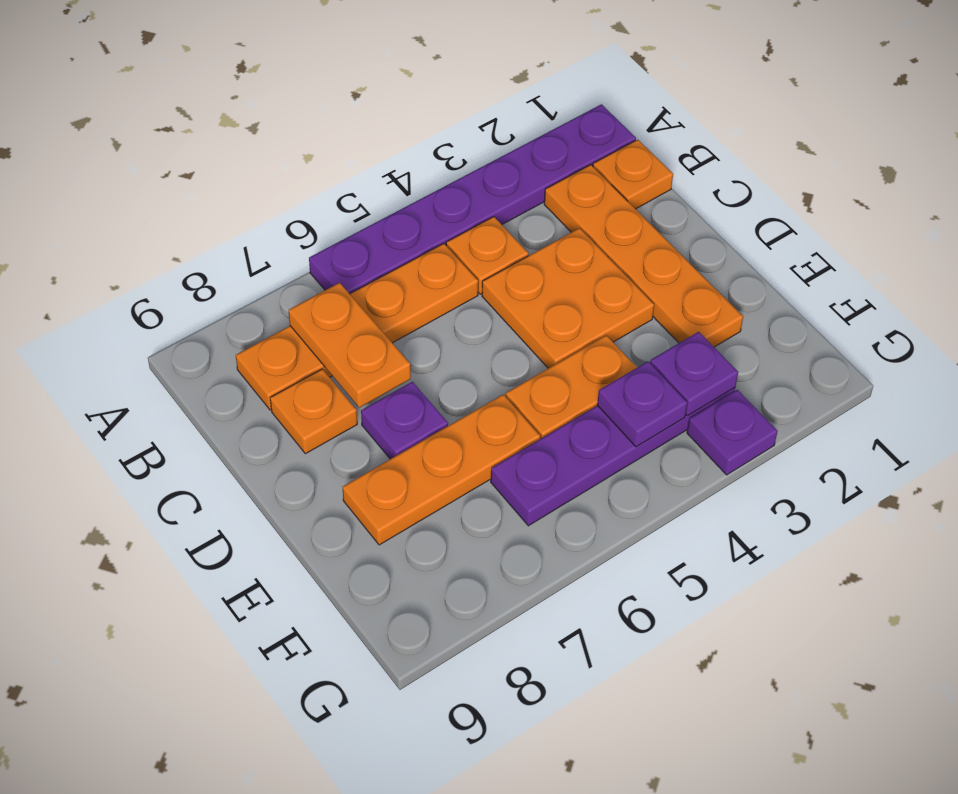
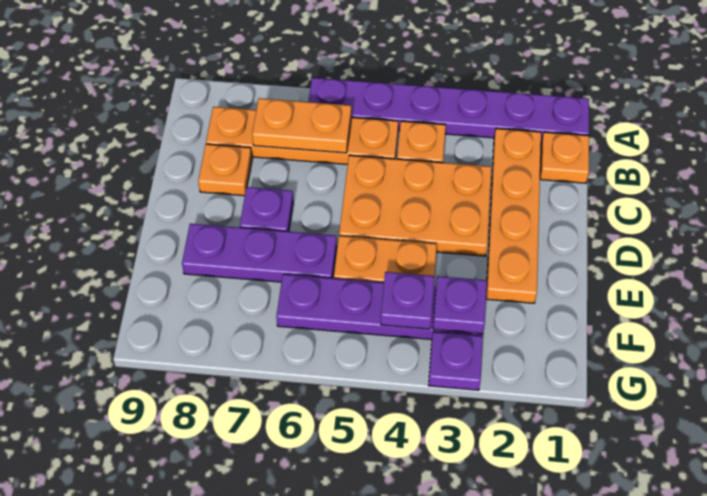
orange 1x2 plate [289,283,411,408] -> orange 1x2 plate turned to [252,98,351,153]
orange 2x2 plate [482,228,654,368] -> orange 2x3 plate [339,155,491,256]
orange 1x3 plate [343,395,540,545] -> purple 1x3 plate [182,224,337,282]

